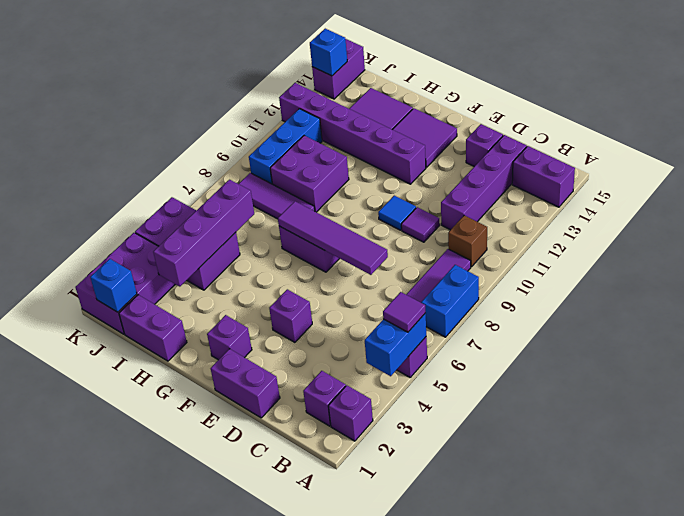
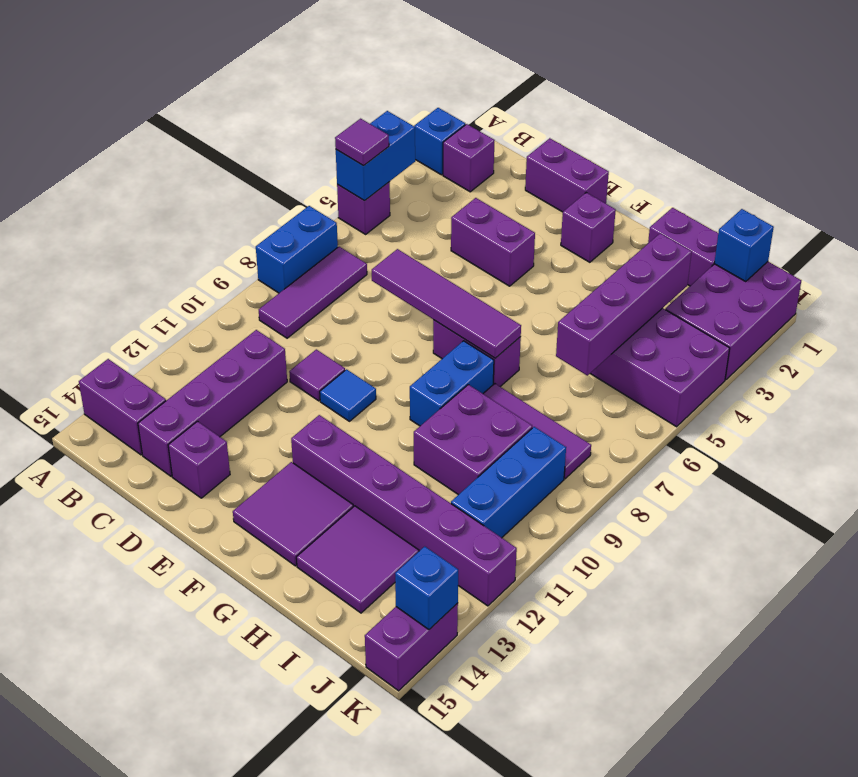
purple 1x1 brick [328,385,373,441] -> blue 1x1 brick [414,108,465,175]
brown 1x1 brick [448,215,487,267] -> none
purple 1x1 brick [269,289,312,342] -> purple 1x2 brick [451,198,535,286]
none -> blue 1x2 brick [410,341,494,426]

